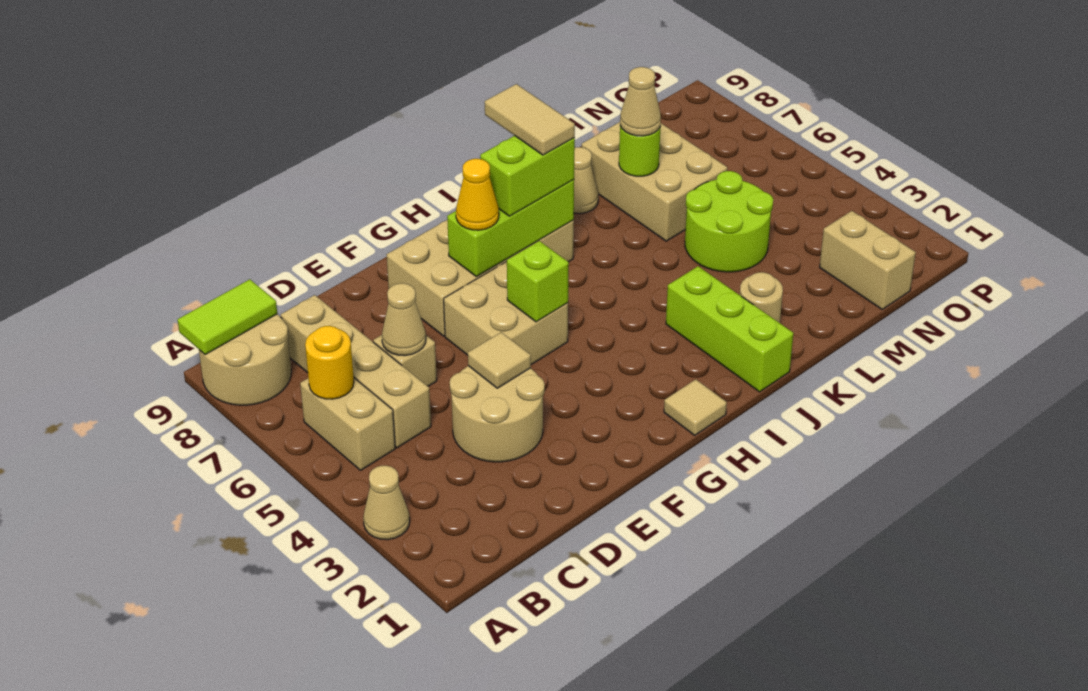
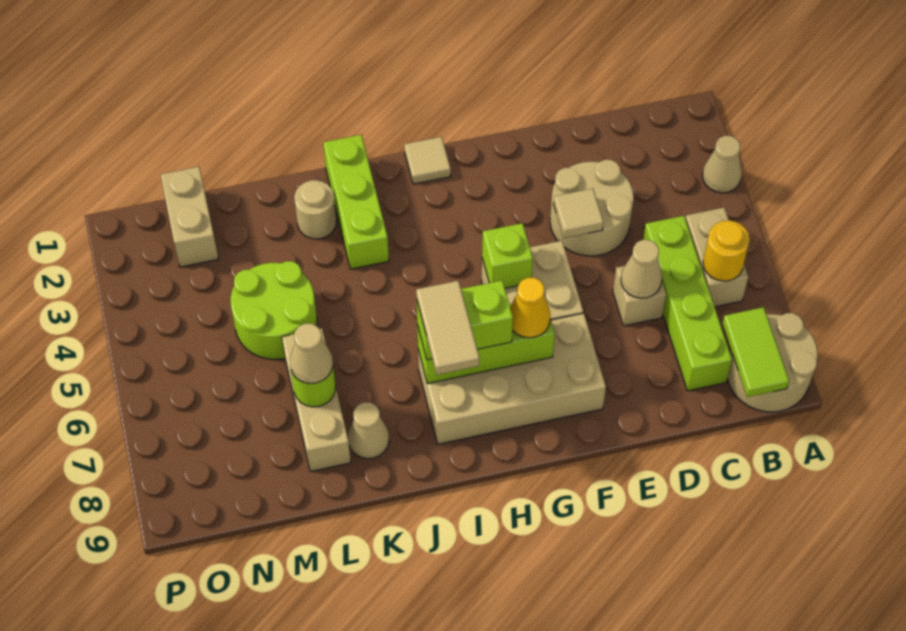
lime 1x2 tile [178,279,277,355] -> lime 1x2 tile turned to [722,307,789,397]
tan 1x4 brick [281,295,431,448] -> lime 1x4 brick [643,216,732,391]
tan 2x3 brick [582,122,727,241] -> tan 1x3 brick [282,329,351,472]

